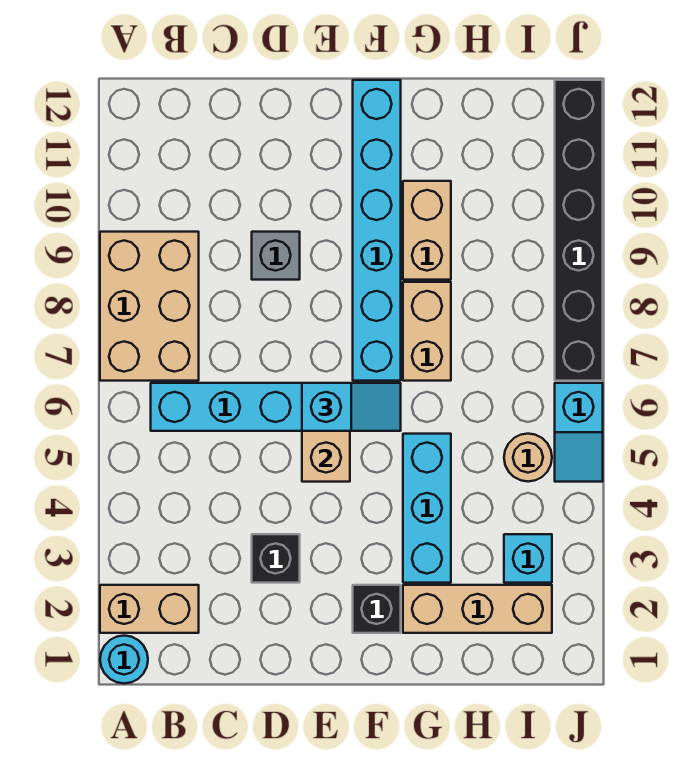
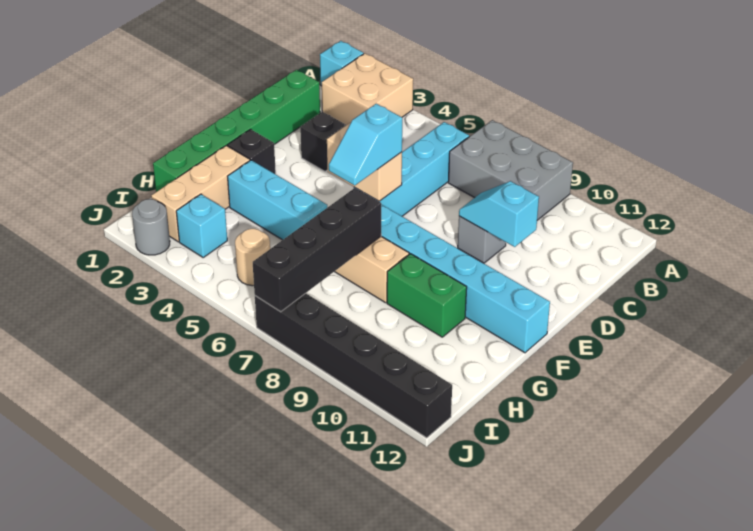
cyan 1x1 round brick [100,636,148,683] -> cyan 1x1 brick [320,41,364,86]
tan 1x2 brick [100,585,199,633] -> tan 2x2 brick [322,53,413,125]
tan 2x3 brick [100,232,199,381] -> grey 2x3 brick [448,120,573,220]
none -> green 1x6 brick [153,70,320,192]
none -> black 1x4 brick [253,188,381,312]
tan 1x2 brick [403,181,451,280] -> green 1x2 brick [387,254,467,337]
none -> grey 1x1 round brick [132,199,170,255]
cyan 1x2 slope [555,383,603,482] -> cyan 1x2 slope moved to [459,181,539,247]

